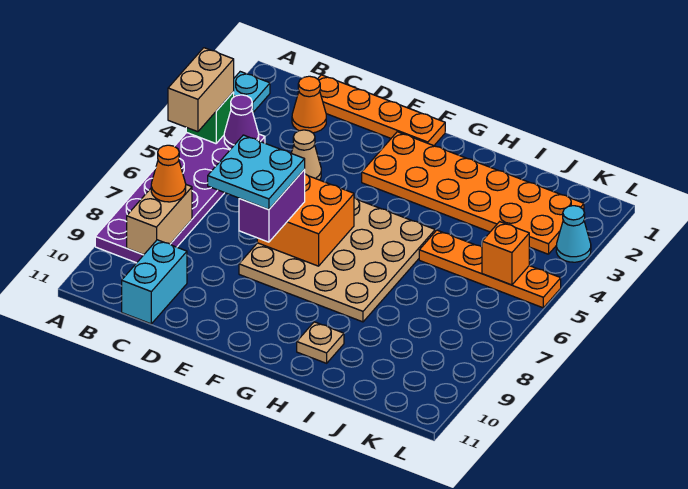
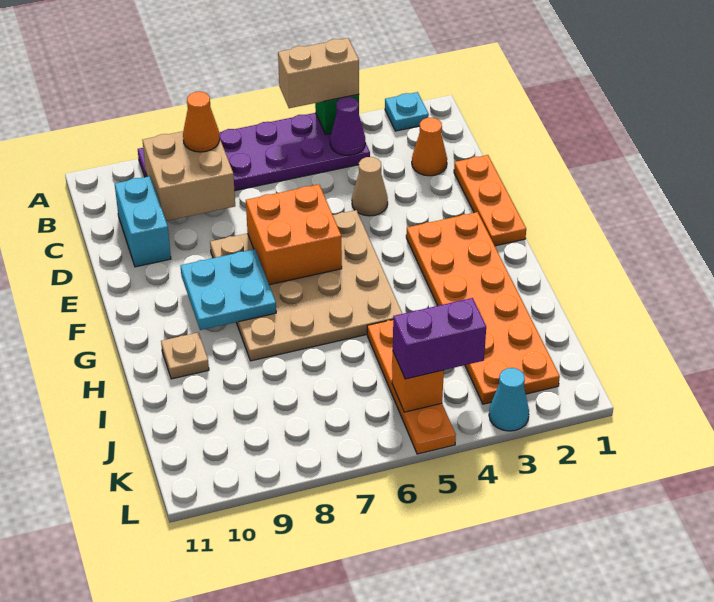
tan 1x2 brick [127,185,192,255] -> tan 2x2 brick [143,131,235,221]
orange 1x4 plate [318,75,445,146] -> orange 1x3 plate [454,155,526,246]
cyan 1x2 brick [122,240,187,324] -> cyan 1x2 brick turned to [115,176,171,267]
cyan 2x2 plate [208,135,305,210] -> cyan 2x2 plate moved to [180,249,276,330]
purple 1x2 brick [239,170,305,242] -> purple 1x2 brick moved to [393,298,486,379]

